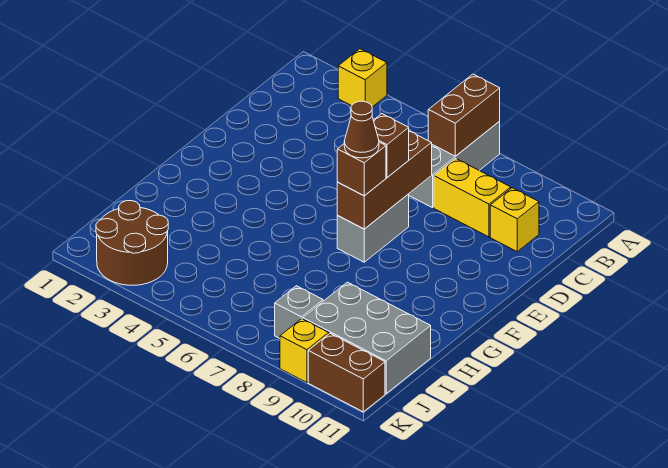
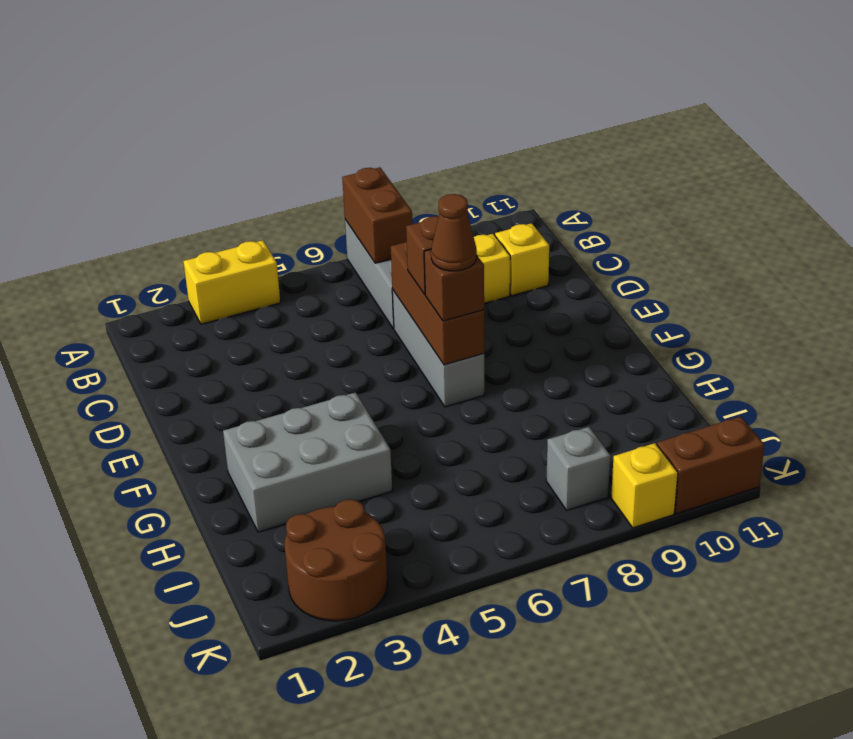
yellow 1x1 brick [338,49,387,107] -> yellow 1x2 brick [183,240,280,324]
grey 1x2 brick [337,194,409,262] -> grey 1x3 brick [392,289,484,407]
grey 2x3 brick [303,282,431,394] -> grey 2x3 brick moved to [223,392,392,532]

